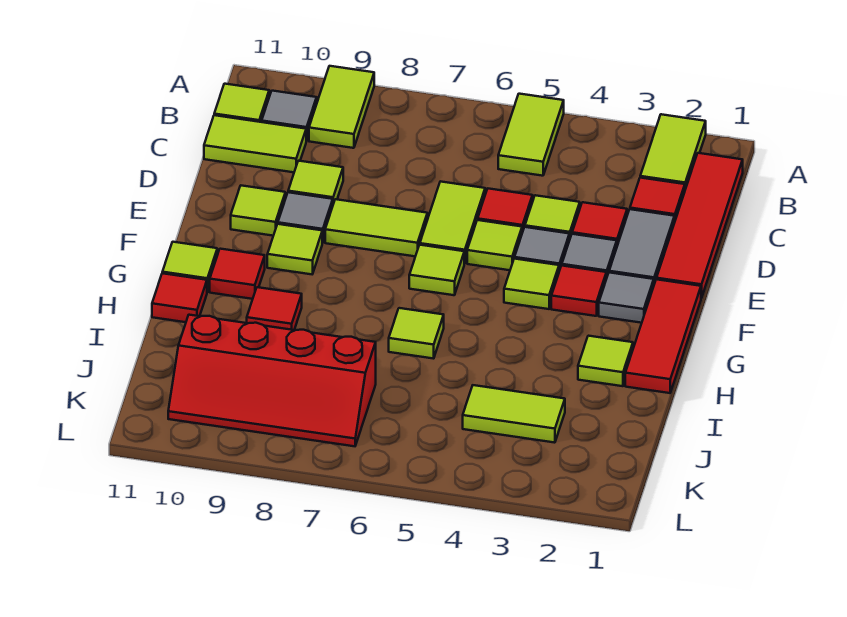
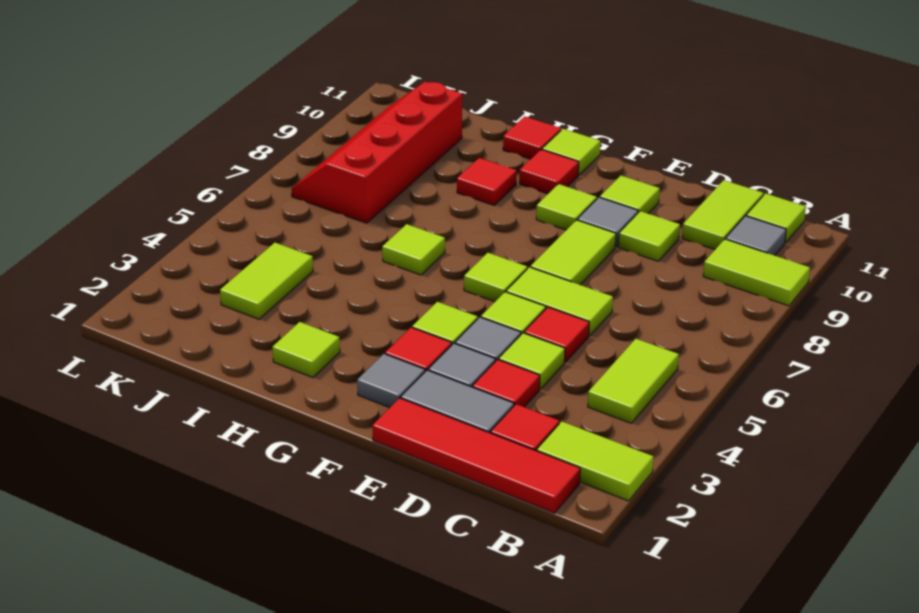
lime 1x2 tile [498,94,564,176] -> lime 1x2 tile turned to [588,339,679,423]
red 1x3 tile [625,279,701,393] -> none

